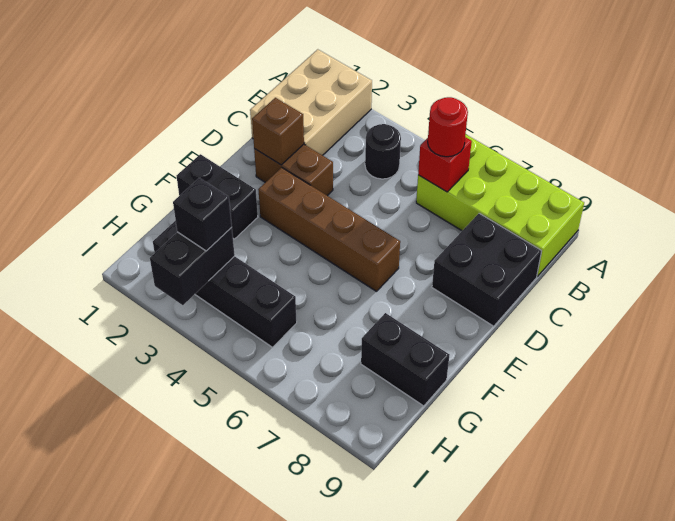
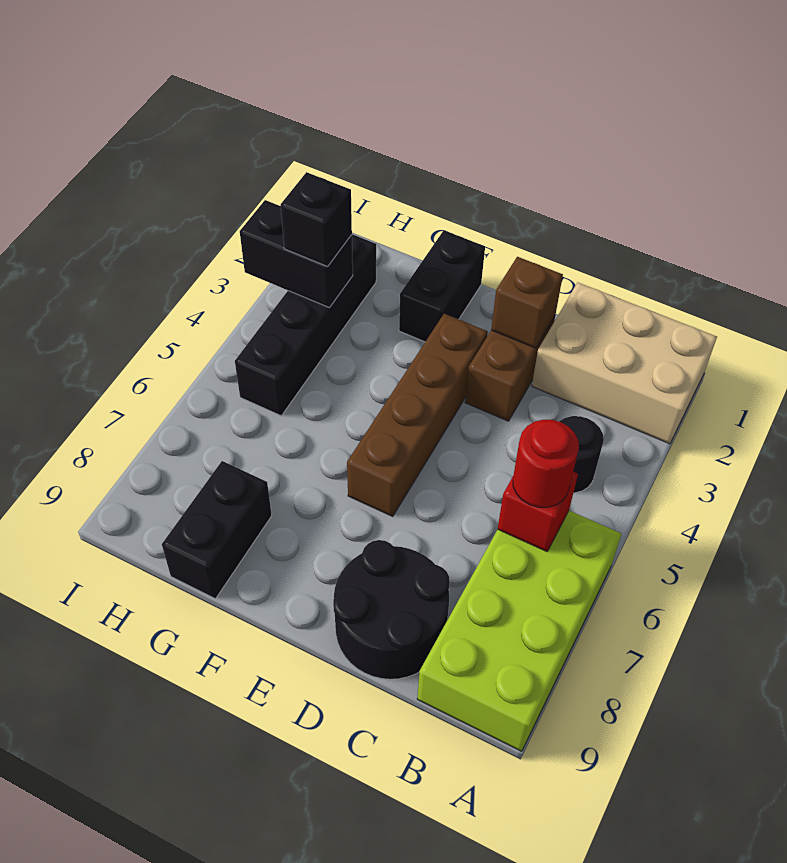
black 2x2 brick [432,213,542,326] -> black 2x2 round brick [333,540,450,679]

